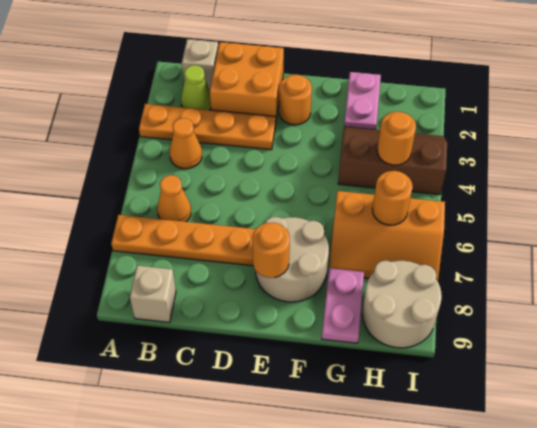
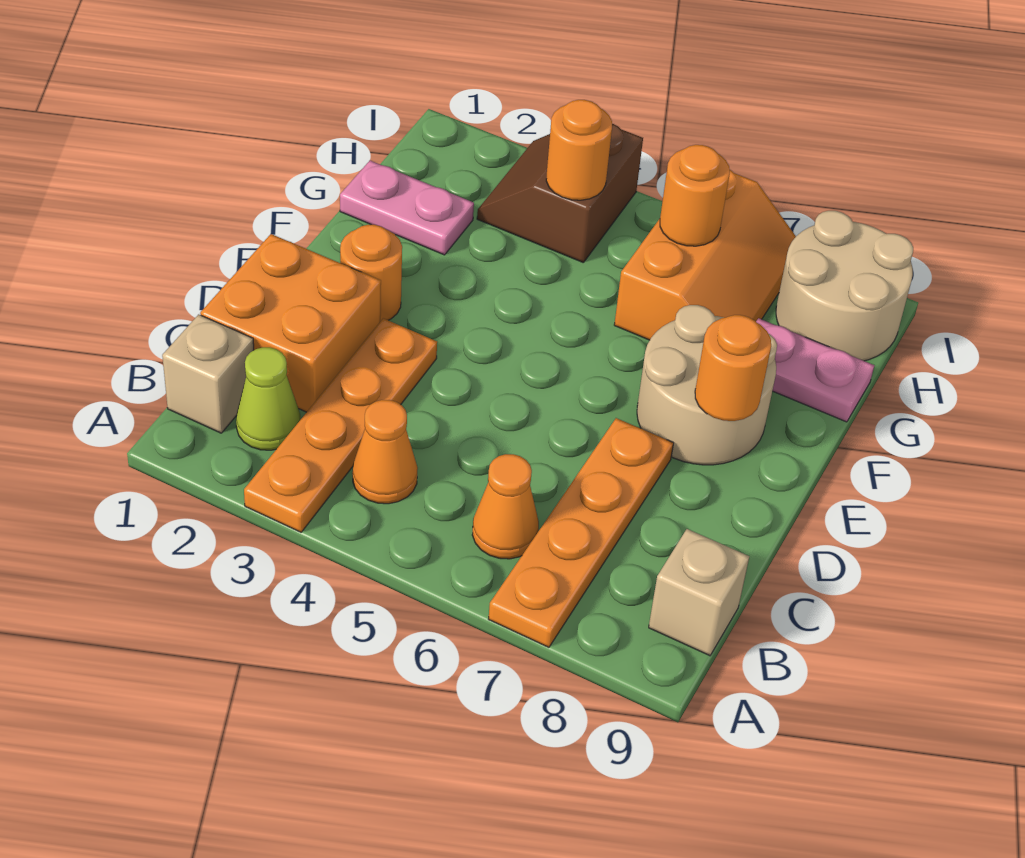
brown 2x3 slope [338,127,447,195] -> brown 2x2 slope [477,124,643,263]

